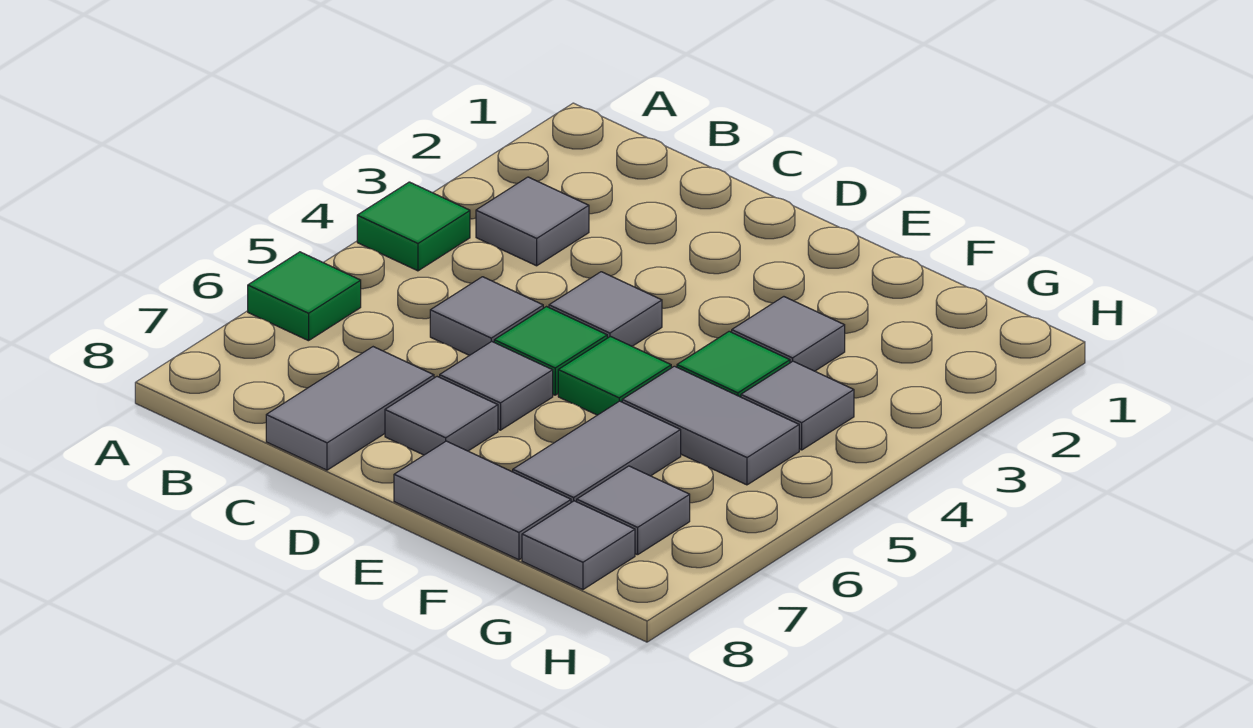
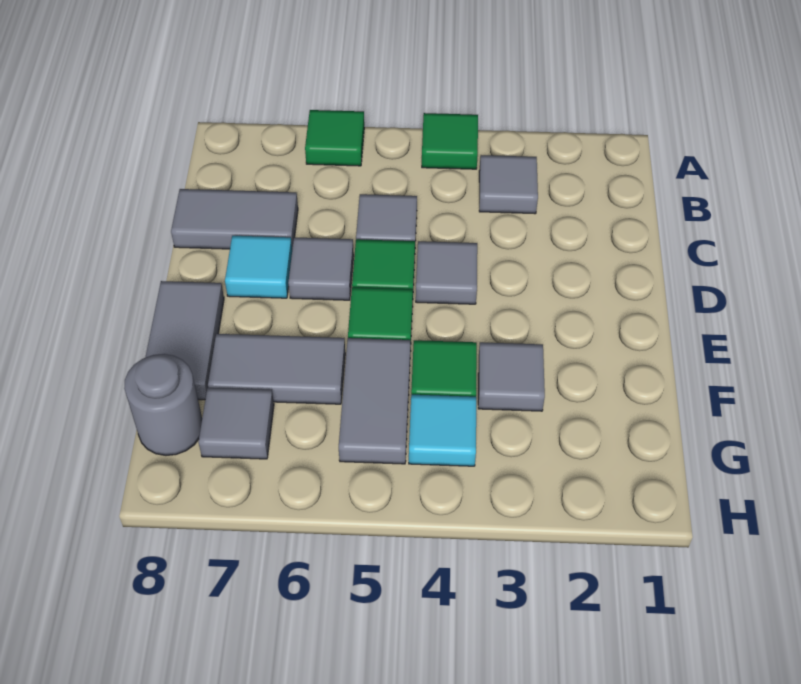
grey 1x1 tile [385,377,498,455] -> cyan 1x1 tile [225,236,292,298]
grey 1x1 tile [741,361,854,450] -> cyan 1x1 tile [409,395,476,466]
grey 1x1 tile [522,501,635,590] -> grey 1x1 round brick [124,354,202,455]

